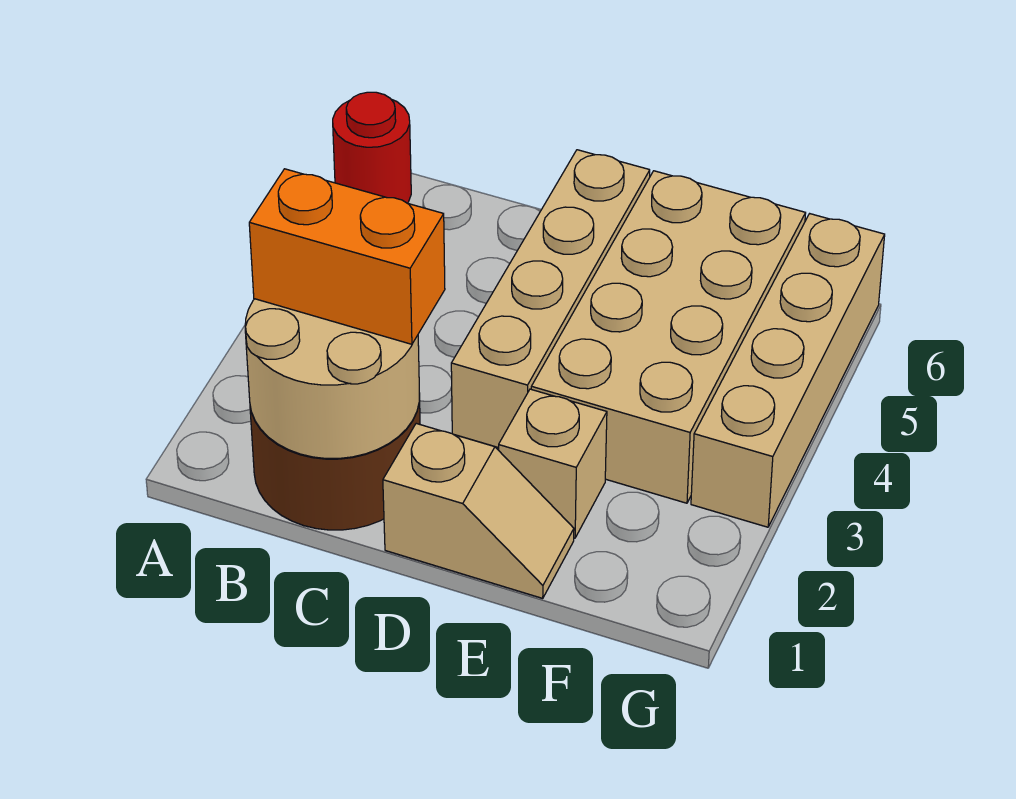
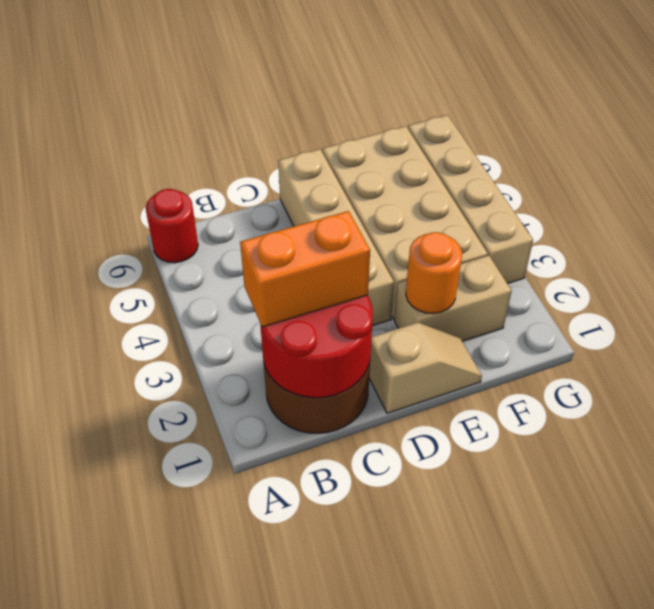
tan 2x2 round brick [245,299,419,458] -> red 2x2 round brick [260,295,373,398]
tan 1x1 brick [499,389,607,538] -> tan 1x2 brick [394,256,512,341]
none -> orange 1x1 round brick [406,232,462,314]

